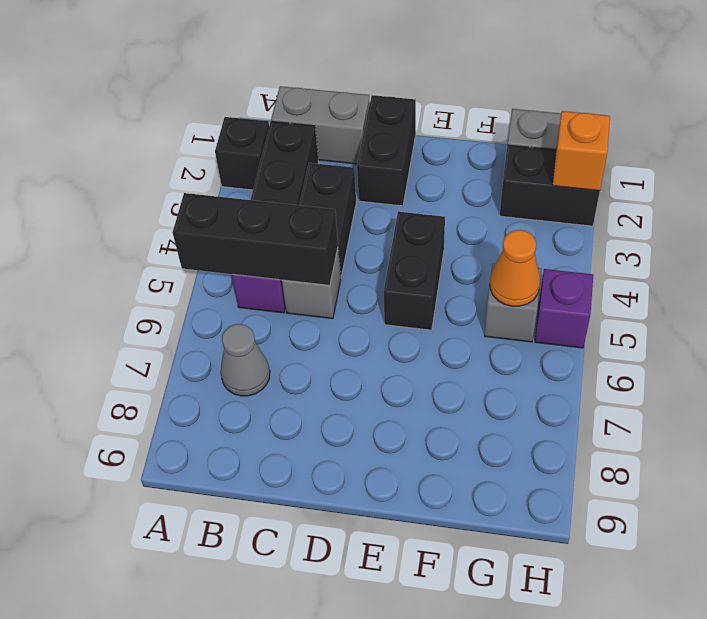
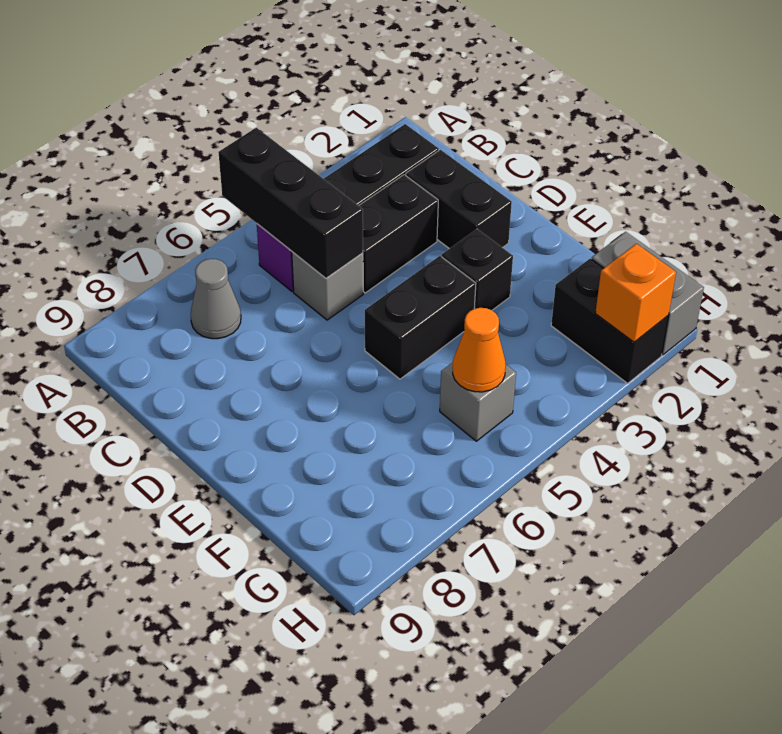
black 1x1 brick [215,117,269,190] -> black 1x1 brick moved to [442,229,513,310]
grey 1x2 brick [271,86,370,164] -> none
black 1x2 brick [357,95,416,206] -> black 1x2 brick turned to [406,150,512,249]
purple 1x1 brick [535,269,593,348] -> none

